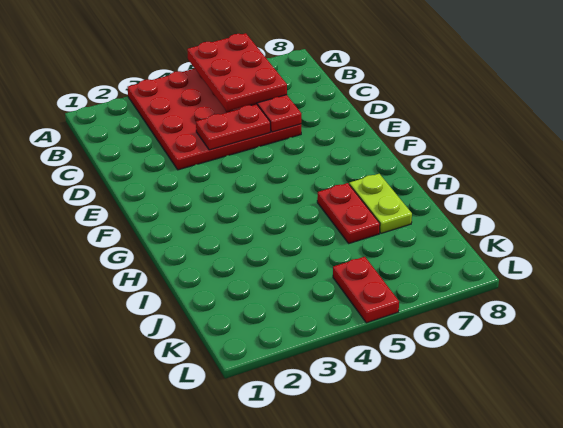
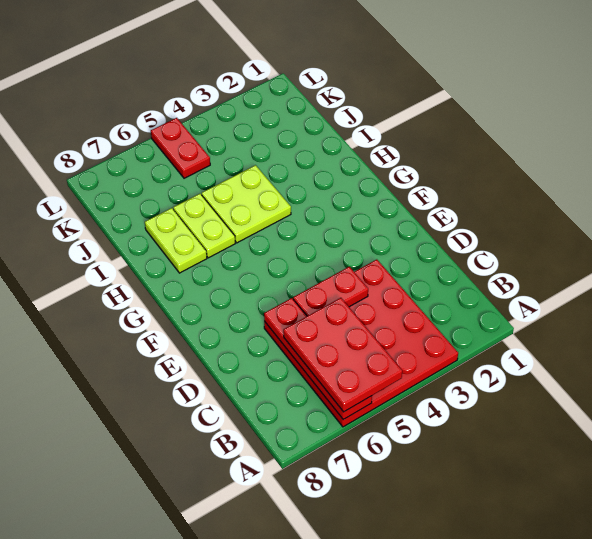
none -> lime 2x2 plate [202,165,291,243]
red 1x2 plate [317,183,380,243] -> lime 1x2 plate [173,194,235,258]

